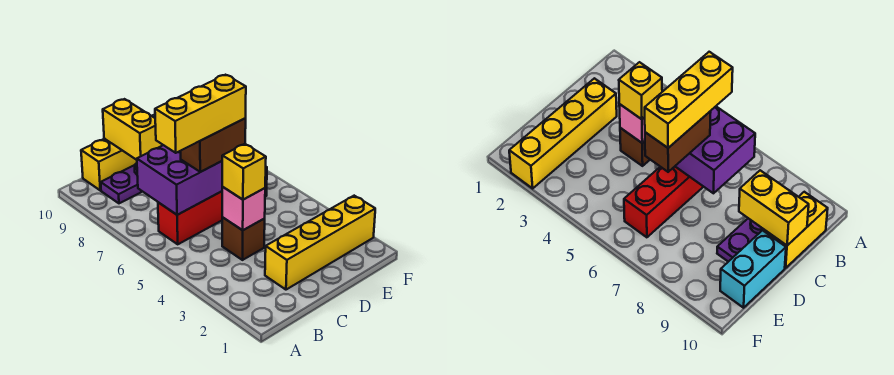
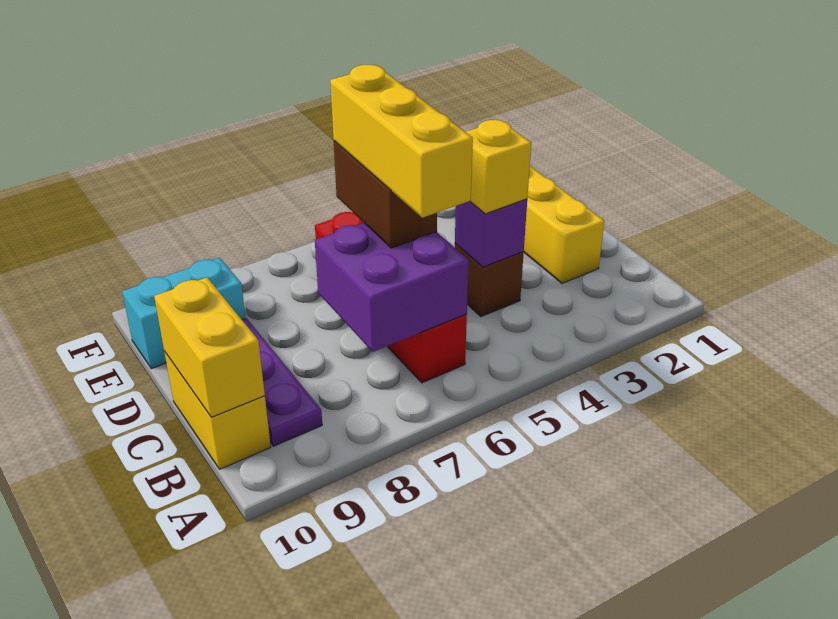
pink 1x1 brick [222,187,265,230] -> purple 1x1 brick [455,199,527,267]
yellow 1x2 brick [103,99,162,160] -> yellow 1x2 brick turned to [154,278,265,417]
cyan 1x2 brick [720,230,786,308] -> cyan 1x2 brick turned to [122,258,246,369]

